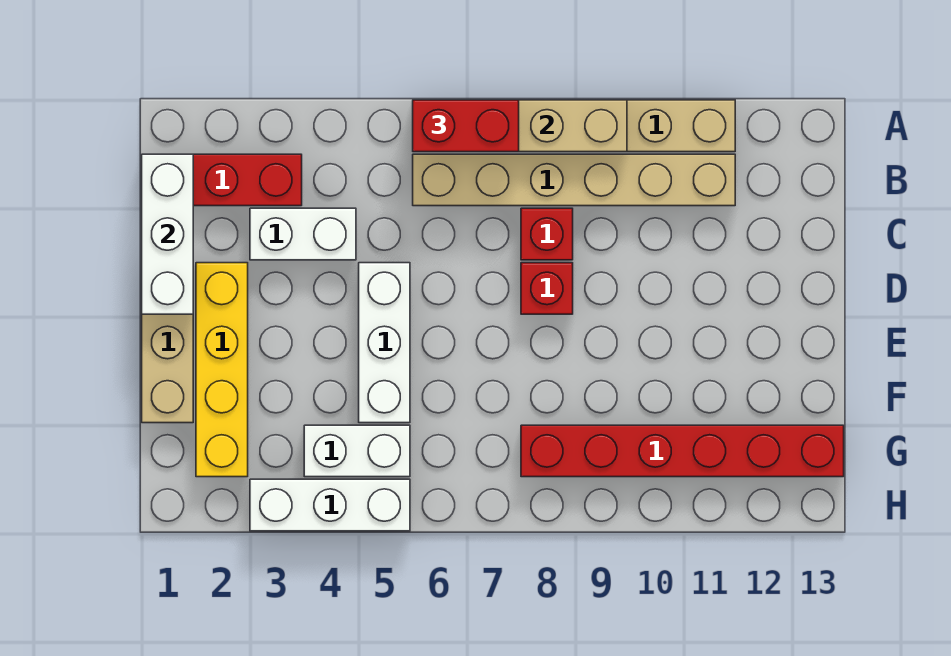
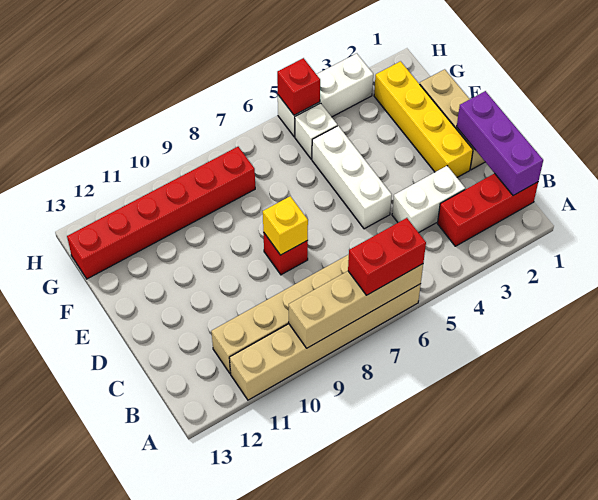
white 1x3 brick [142,154,193,314] -> purple 1x3 brick [457,91,543,196]
red 1x1 brick [521,208,573,260] -> red 1x1 brick moved to [277,58,320,115]
none -> yellow 1x1 brick [263,196,308,255]
white 1x2 brick [304,425,410,477] -> white 1x1 brick [295,103,337,159]

